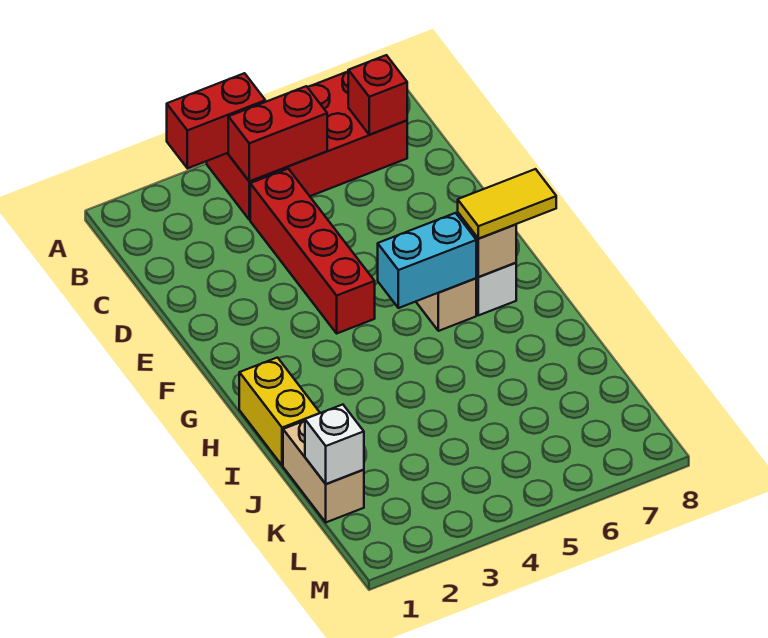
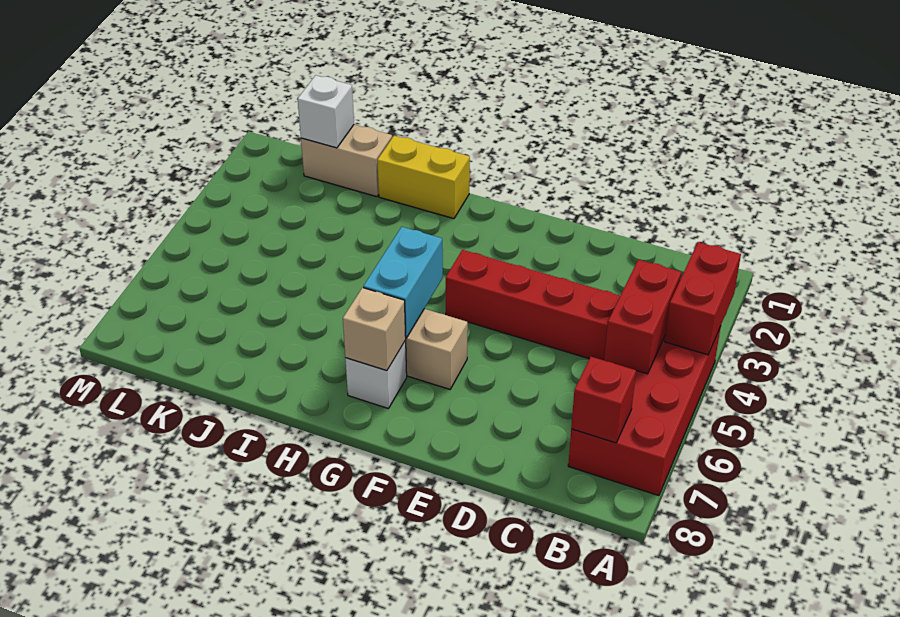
yellow 1x2 tile [458,169,556,239] -> none

